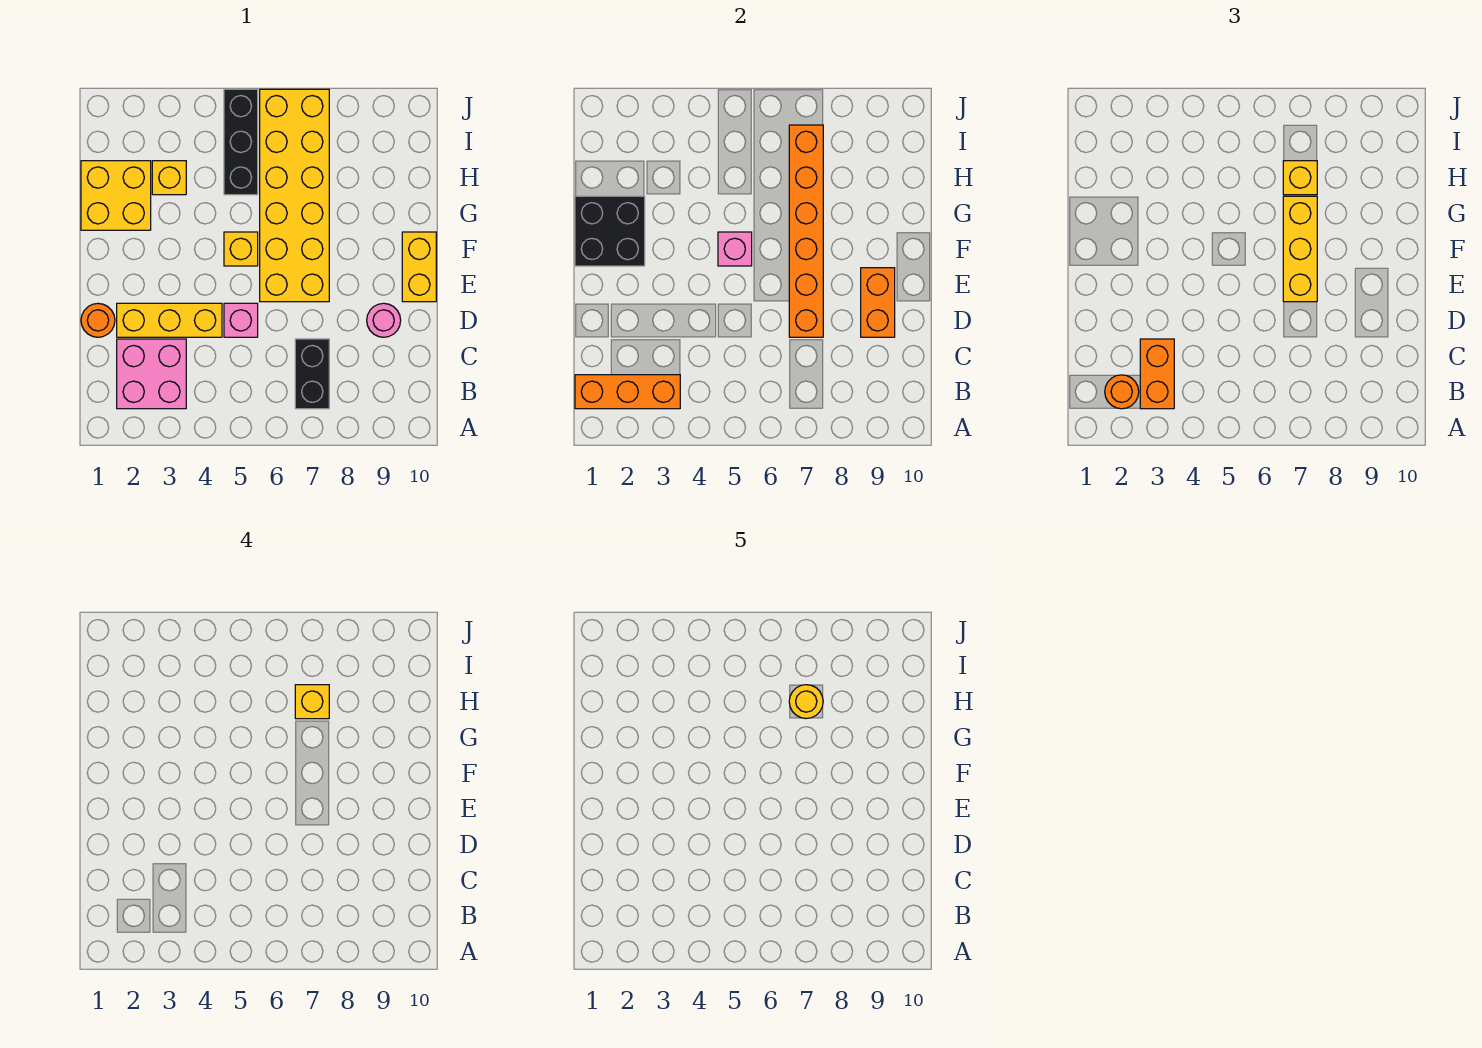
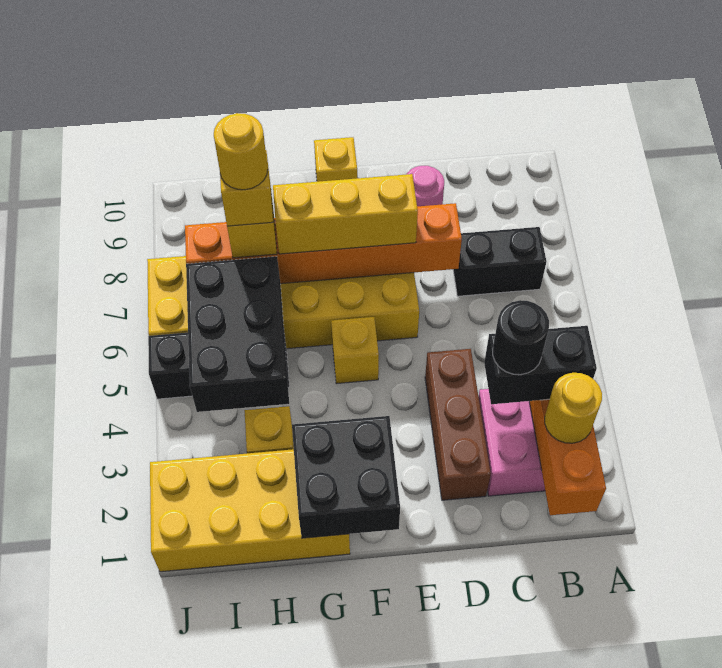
orange 1x1 round brick [1105,375,1139,409] -> yellow 1x1 round brick [545,373,602,443]
orange 1x2 brick [1140,339,1174,409] -> black 1x2 brick [484,326,597,404]
none -> black 1x1 round brick [493,300,549,375]
orange 1x1 round brick [81,303,115,337] -> none
yellow 1x3 brick [117,303,222,337] -> brown 1x3 brick [425,349,491,500]
pink 1x1 brick [224,303,258,337] -> none
orange 1x2 brick [861,268,895,337] -> none
yellow 1x2 brick [402,232,436,302] -> yellow 1x1 brick [314,137,357,182]
pink 1x1 brick [718,232,752,266] -> none
yellow 2x2 brick [81,161,151,230] -> yellow 2x4 brick [150,449,350,572]
none -> black 2x3 brick [186,256,289,412]

